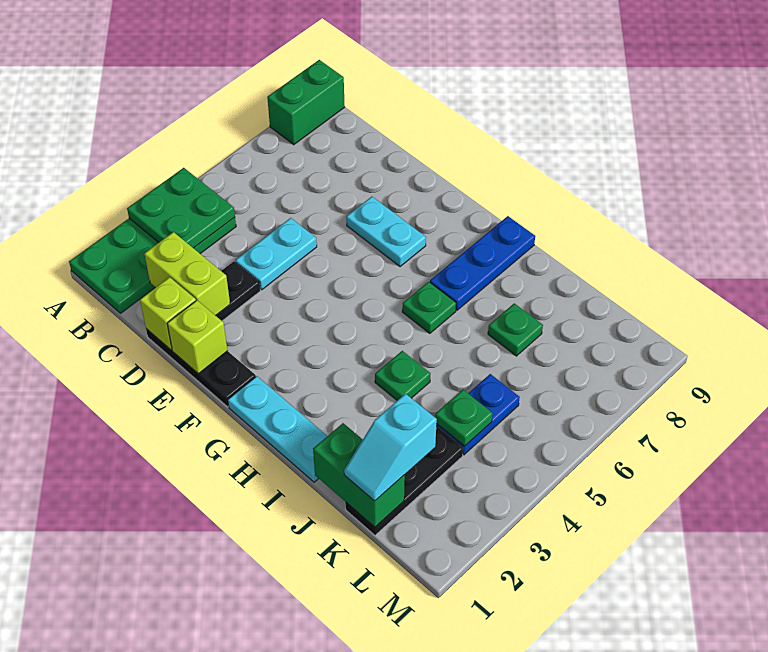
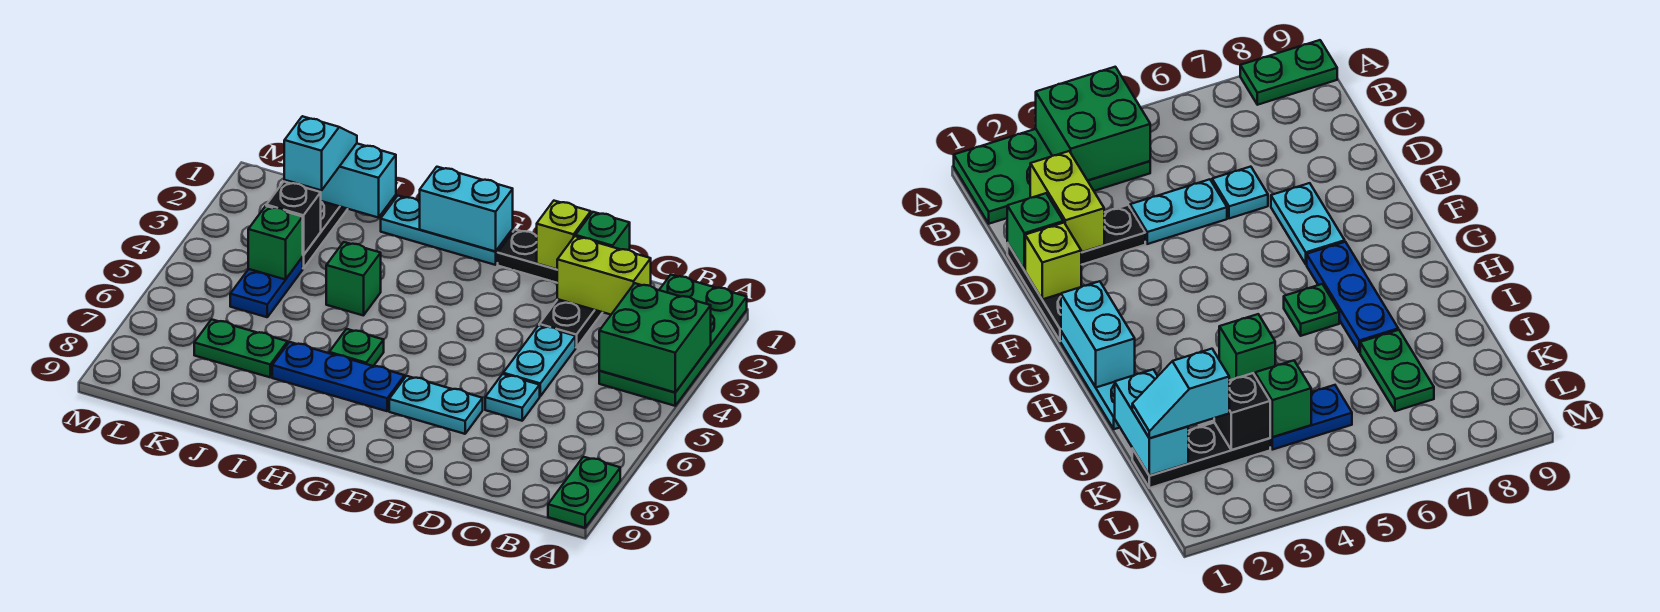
green 2x2 plate [127,168,235,248] -> green 2x2 brick [599,283,711,392]
green 1x2 brick [267,60,345,145] -> green 1x2 plate [548,457,620,528]
lime 1x1 brick [140,277,196,350] -> green 1x1 brick [575,212,630,250]
none -> cyan 1x1 plate [485,374,540,421]
none -> cyan 1x2 brick [420,167,513,251]
blue 1x3 plate [430,216,535,310] -> blue 1x3 plate turned to [272,342,405,411]
green 1x1 plate [375,351,430,400] -> green 1x1 brick [326,242,381,316]
green 1x2 brick [313,423,405,527] -> cyan 1x2 brick [303,143,396,218]
green 1x1 plate [488,303,543,356] -> green 1x2 plate [194,319,288,377]
none -> black 1x1 brick [266,182,321,255]
green 1x1 plate [435,390,493,446] -> green 1x1 brick [248,206,303,280]

